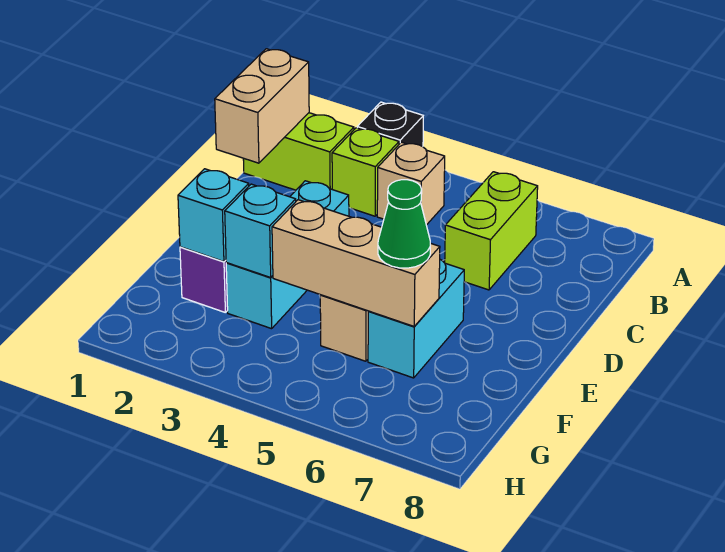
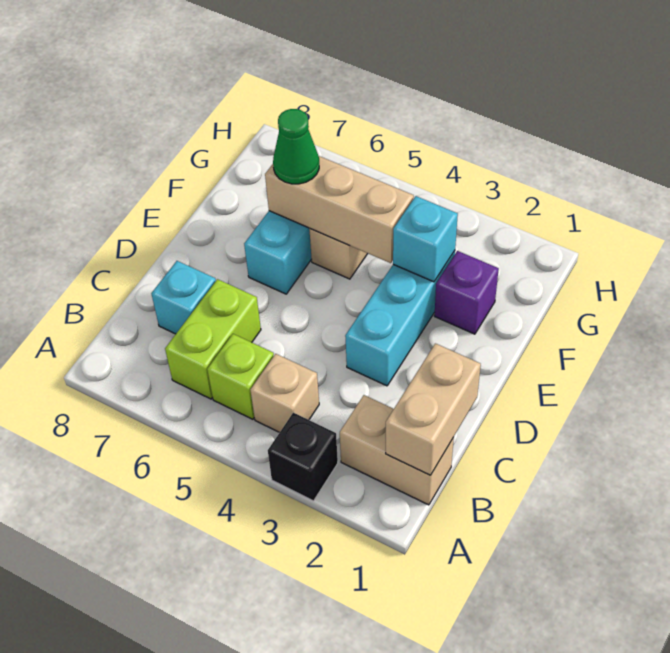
lime 1x2 brick [243,113,354,190] -> tan 1x2 brick [340,395,454,505]
lime 1x1 brick [332,128,399,216] -> lime 1x1 brick moved to [207,334,274,419]
cyan 1x1 brick [178,169,249,262] -> cyan 1x1 brick moved to [151,261,216,334]

